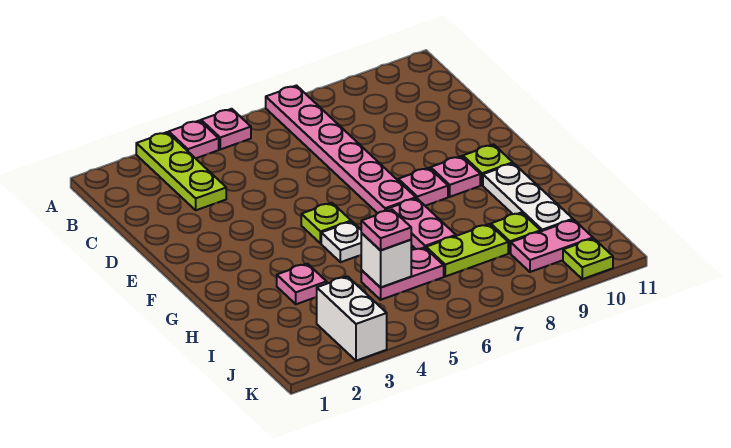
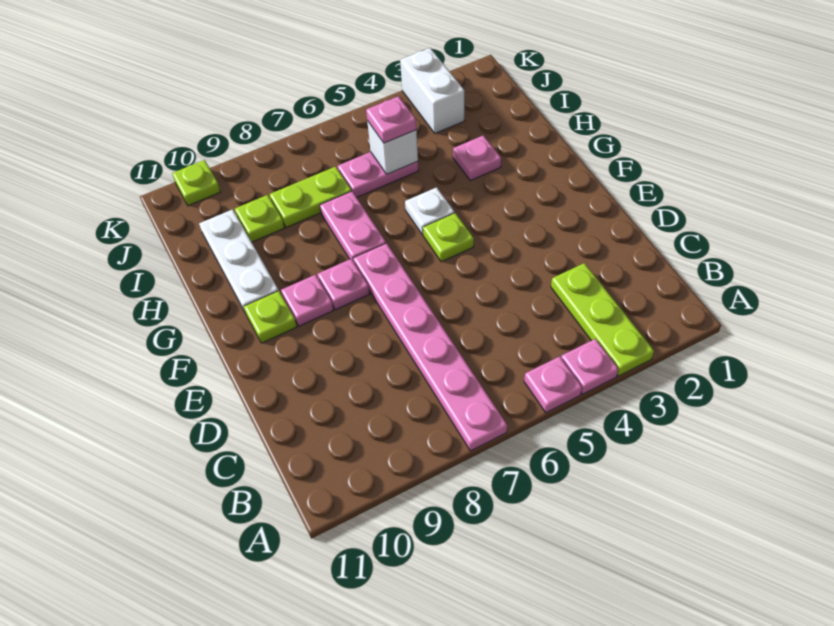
pink 1x2 plate [511,220,593,272] -> none

